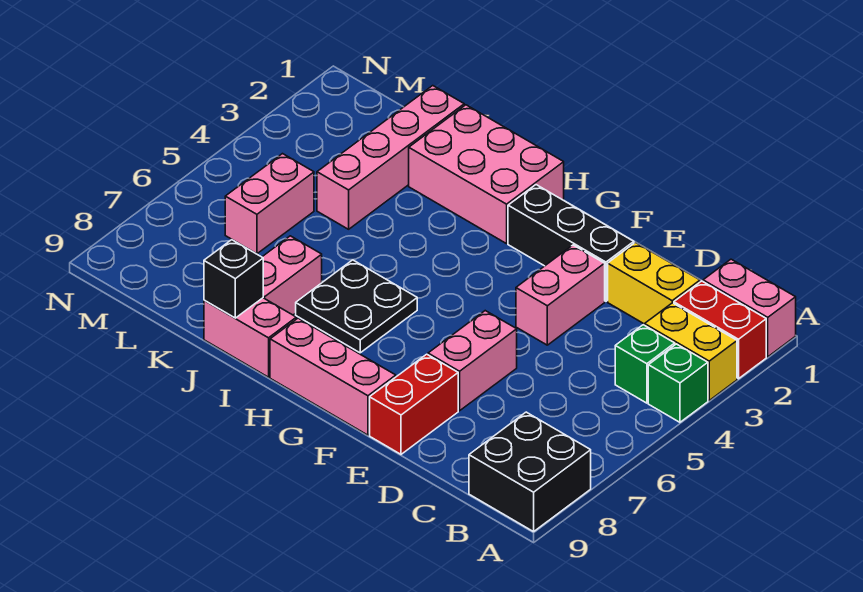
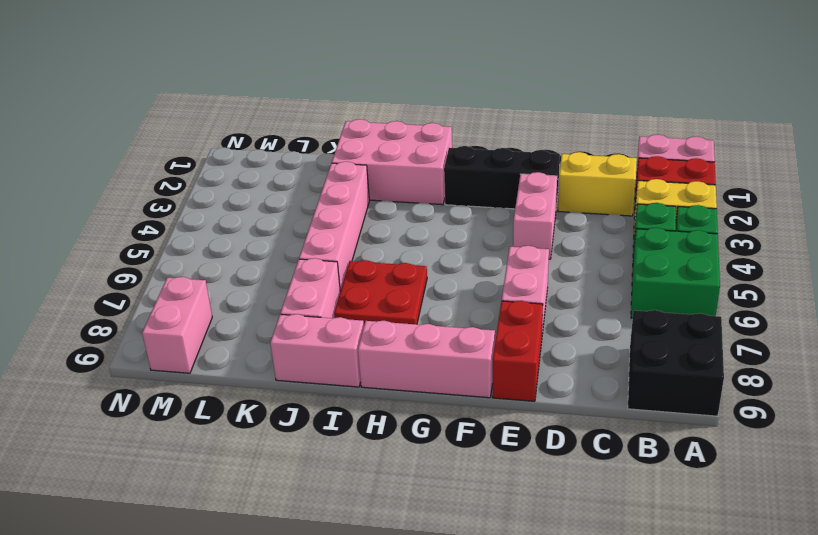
none -> green 2x2 brick [631,228,720,318]
black 2x2 plate [296,260,417,353] -> red 2x2 plate [334,260,427,324]
black 1x1 brick [204,240,263,318] -> none
pink 1x4 brick [317,86,464,229] -> pink 1x4 brick moved to [299,162,369,291]
pink 1x2 brick [225,154,314,254] -> pink 1x2 brick moved to [142,277,212,373]

